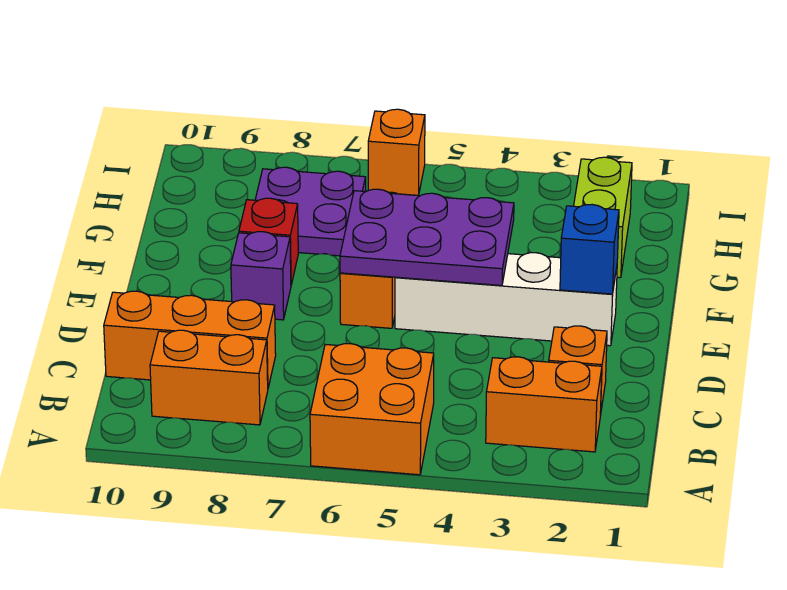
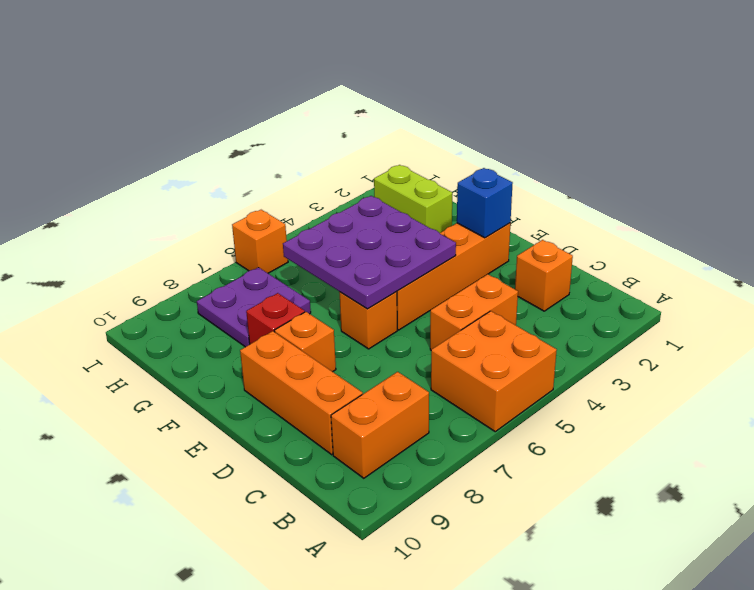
orange 1x2 brick [486,357,602,452] -> orange 1x2 brick moved to [430,274,518,350]
orange 1x3 brick [104,291,276,388] -> orange 1x3 brick turned to [240,331,363,455]
white 1x4 brick [395,253,617,346] -> orange 1x4 brick [397,223,510,330]
purple 2x3 plate [340,189,514,285] -> purple 3x3 plate [283,196,456,309]
purple 1x1 brick [231,232,291,320] -> orange 1x1 brick [274,312,336,372]

